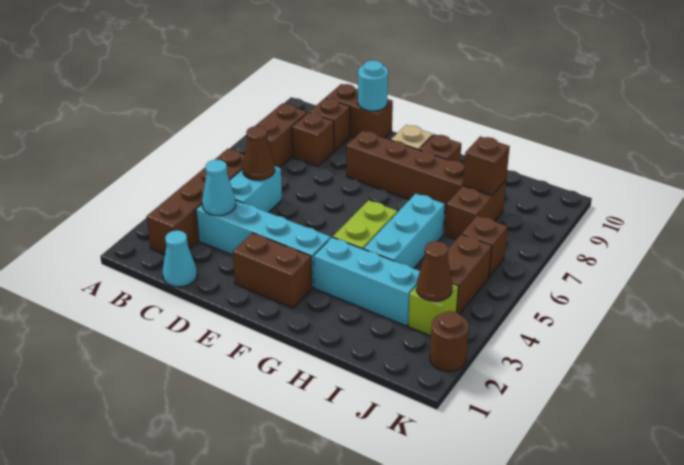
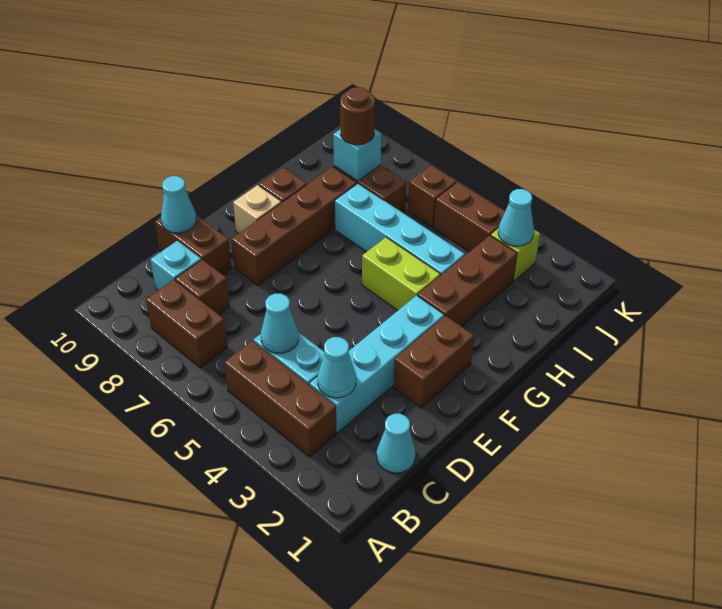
brown 1x4 brick [147,149,244,254] -> brown 1x3 brick [224,341,336,457]
brown 1x1 cone [242,126,275,180] -> cyan 1x1 cone [261,293,299,353]
brown 1x1 brick [309,98,350,151] -> cyan 1x1 brick [150,241,201,290]
brown 1x2 brick [326,84,393,138] -> brown 1x2 brick turned to [155,215,232,275]
cyan 1x1 round brick [358,60,388,111] -> cyan 1x1 cone [161,176,196,233]
cyan 1x3 brick [314,237,420,326] -> brown 1x3 brick [418,236,517,327]
cyan 1x3 brick [364,194,445,268] -> cyan 1x4 brick [335,184,465,276]
brown 1x1 brick [463,136,510,195] -> cyan 1x1 brick [333,129,381,181]
brown 1x1 cone [416,241,452,301] -> cyan 1x1 cone [498,189,534,246]
brown 1x1 round brick [430,311,469,371] -> brown 1x1 round brick moved to [340,87,375,145]

